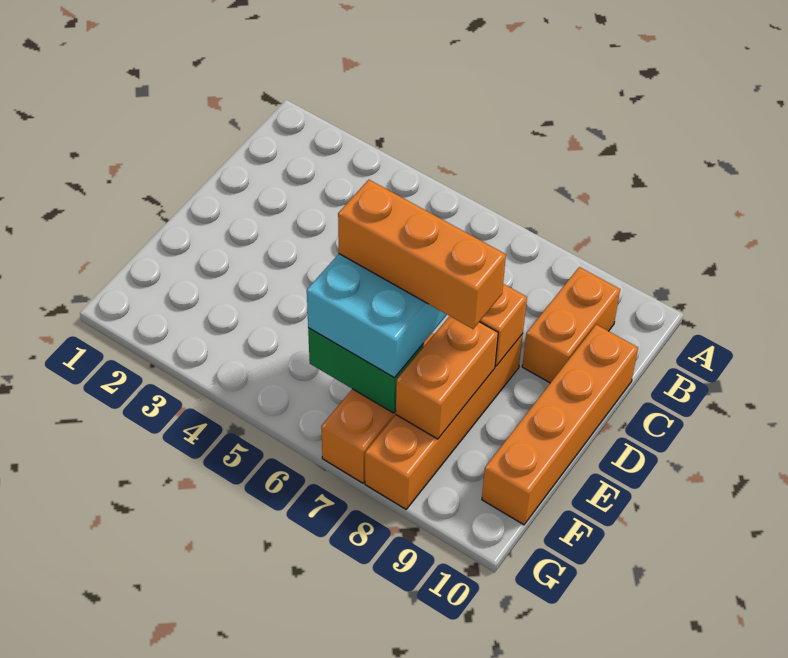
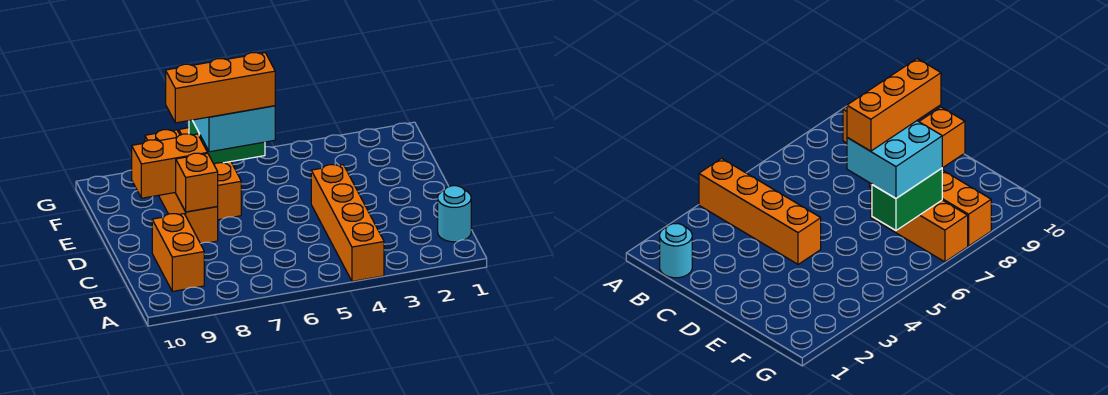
none -> cyan 1x1 round brick [438,186,471,242]
orange 1x4 brick [482,325,638,525] -> orange 1x4 brick moved to [311,165,384,281]
orange 1x2 brick [396,316,498,439] -> orange 1x2 brick turned to [132,134,207,198]

